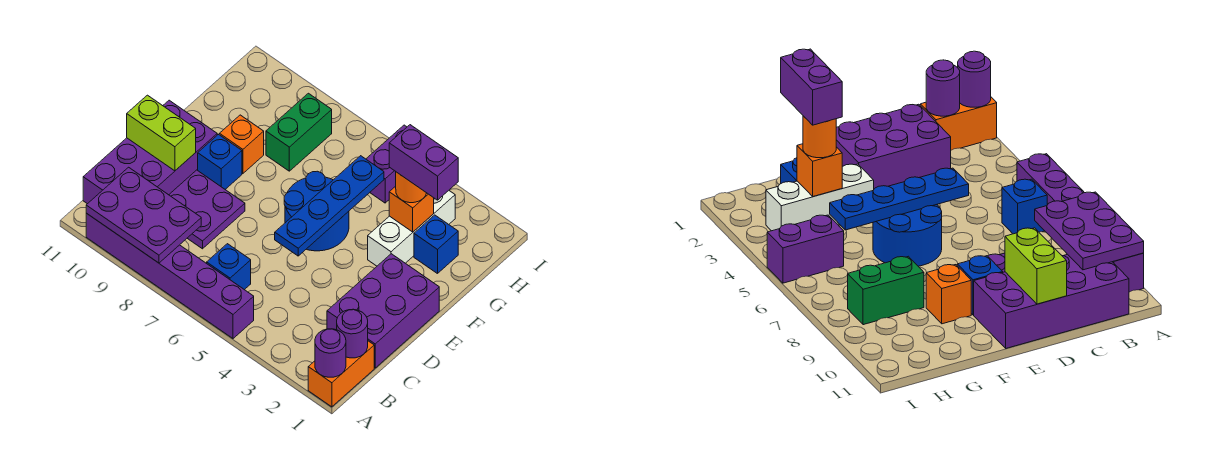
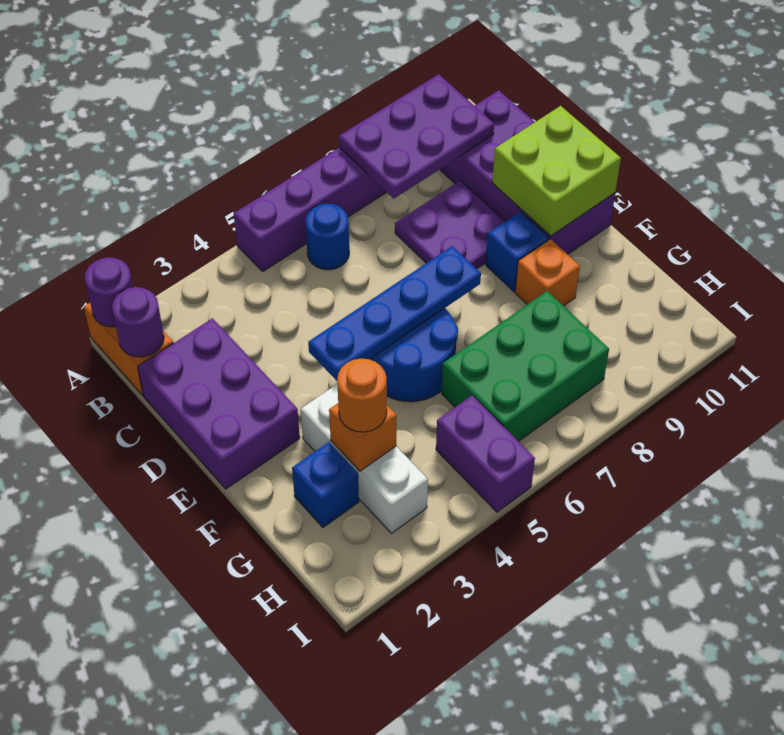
blue 1x1 brick [207,244,251,290] -> blue 1x1 round brick [305,204,349,270]
blue 1x4 plate [275,156,384,256] -> blue 1x4 plate turned to [308,246,481,381]
lime 1x2 brick [127,95,196,171] -> lime 2x2 brick [492,106,621,236]
purple 1x2 brick [389,125,458,200] -> none
green 1x2 brick [266,93,332,171] -> green 2x3 brick [442,291,609,441]

